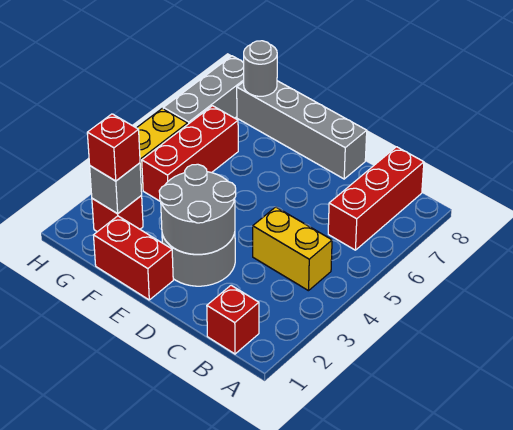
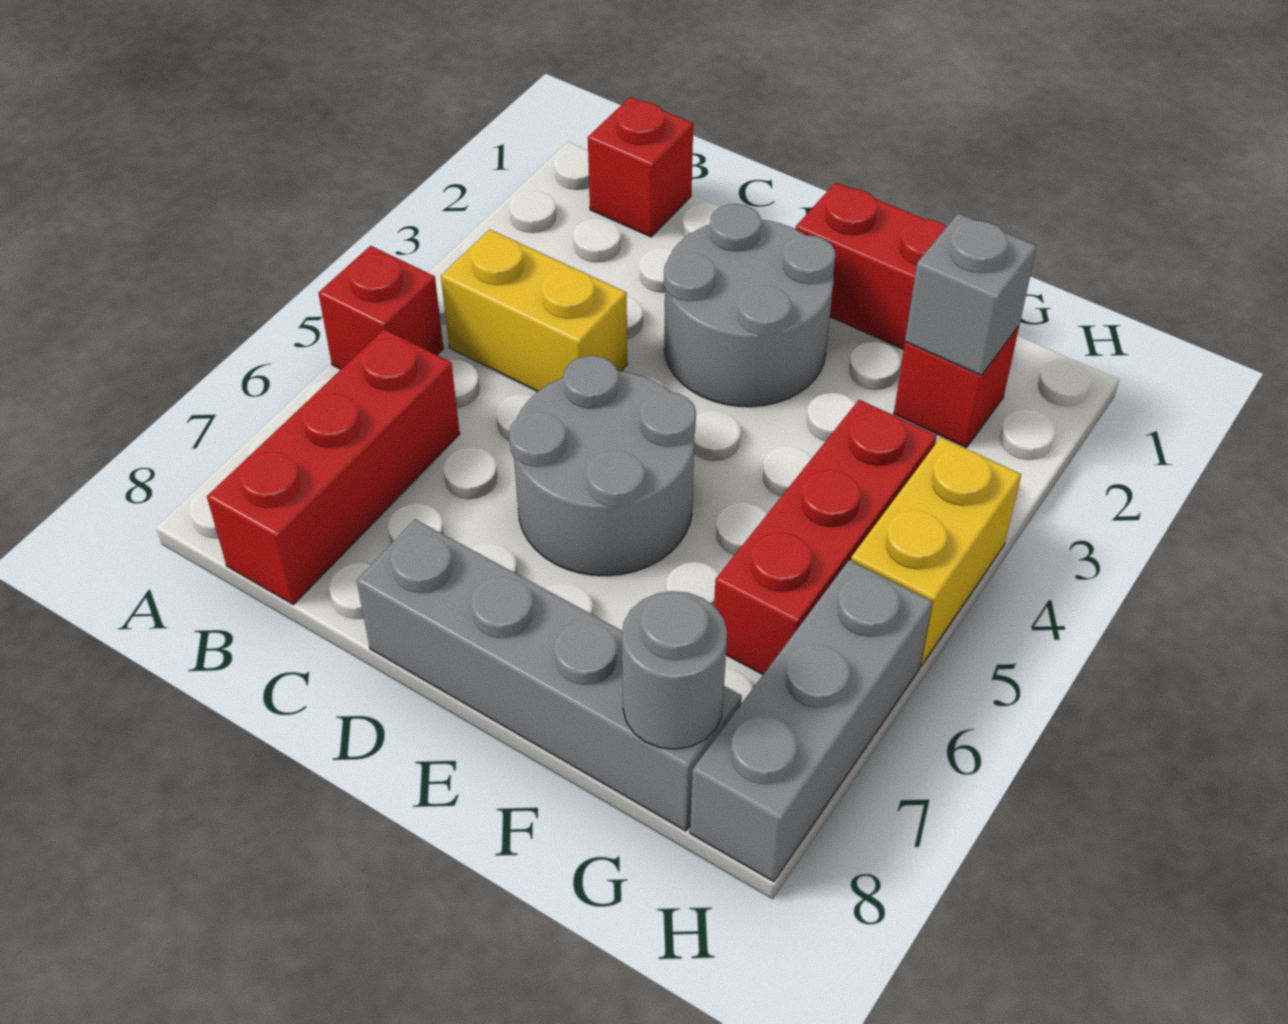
grey 2x2 round brick [159,164,236,254] -> grey 2x2 round brick moved to [509,356,696,576]
red 1x1 brick [87,114,140,181] -> red 1x1 brick moved to [318,246,443,369]

